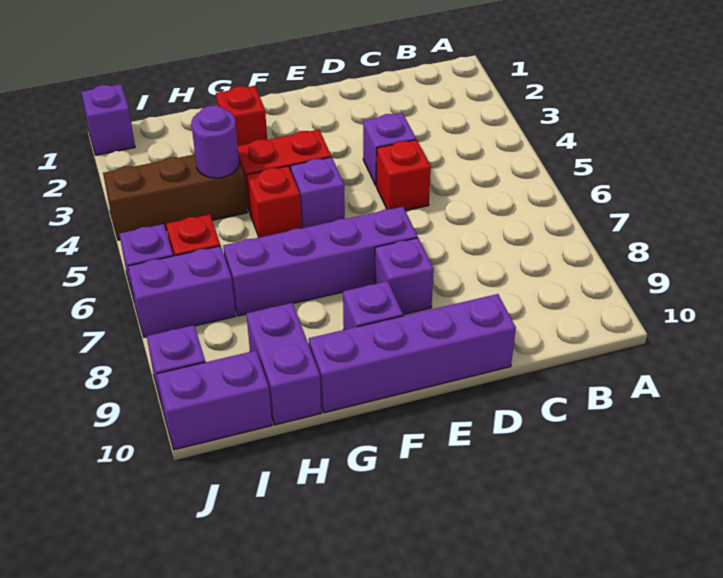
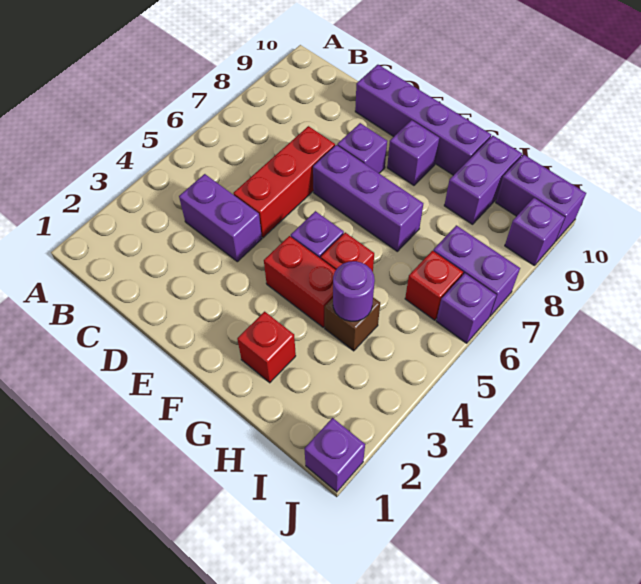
purple 1x1 brick [363,113,416,185] -> purple 1x2 brick [179,174,262,262]
red 1x1 brick [376,140,431,211] -> red 1x3 brick [233,126,335,238]
purple 1x4 brick [223,207,418,316] -> purple 1x3 brick [313,145,423,251]
brown 1x3 brick [103,154,247,240] -> brown 1x1 brick [325,297,380,351]

